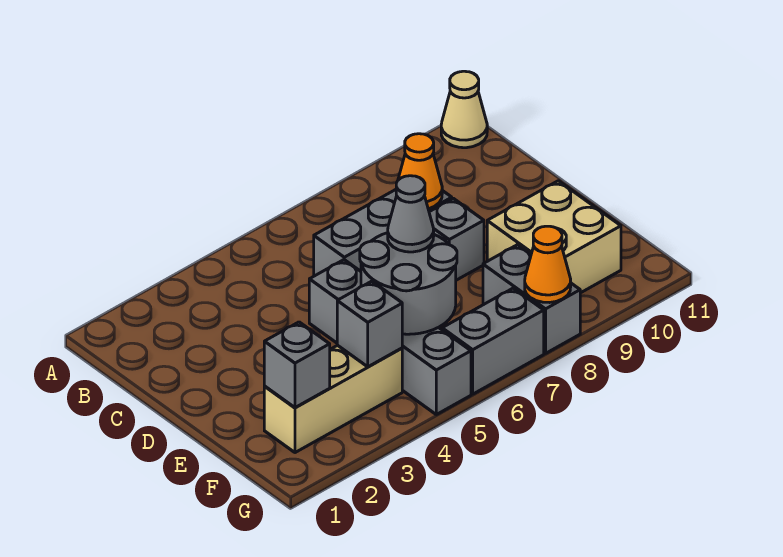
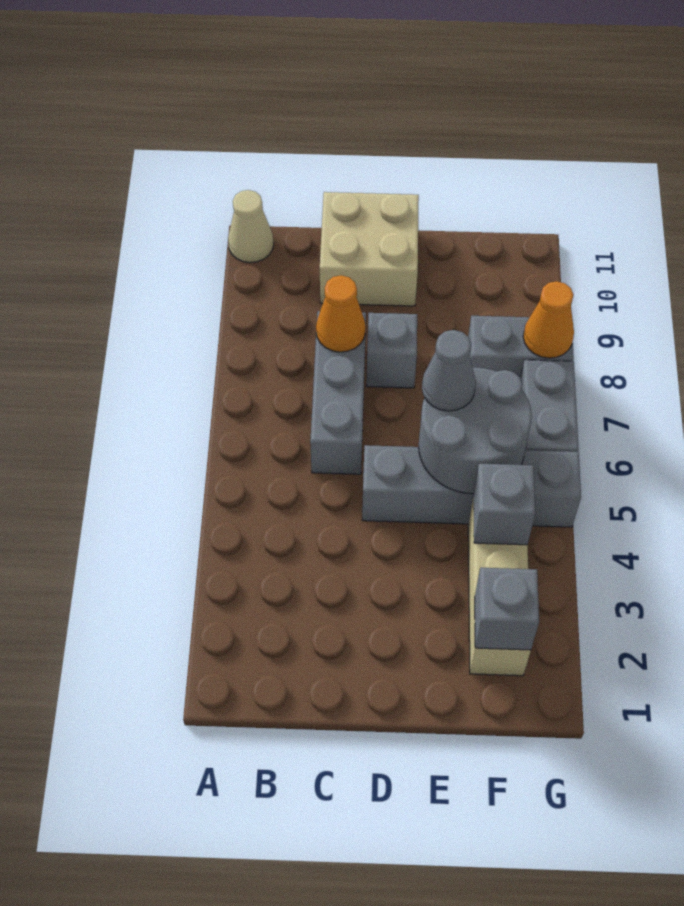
tan 2x2 brick [487,181,621,293] -> tan 2x2 brick moved to [320,192,419,306]

